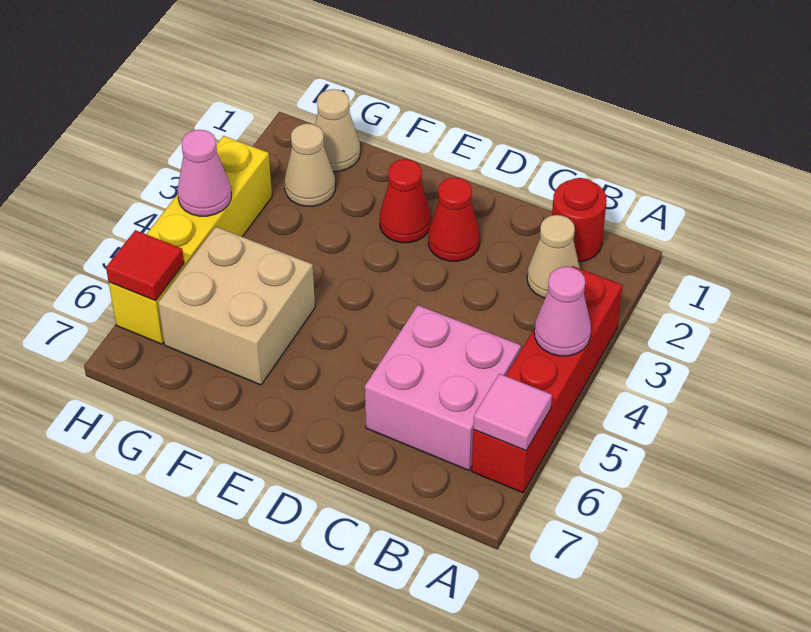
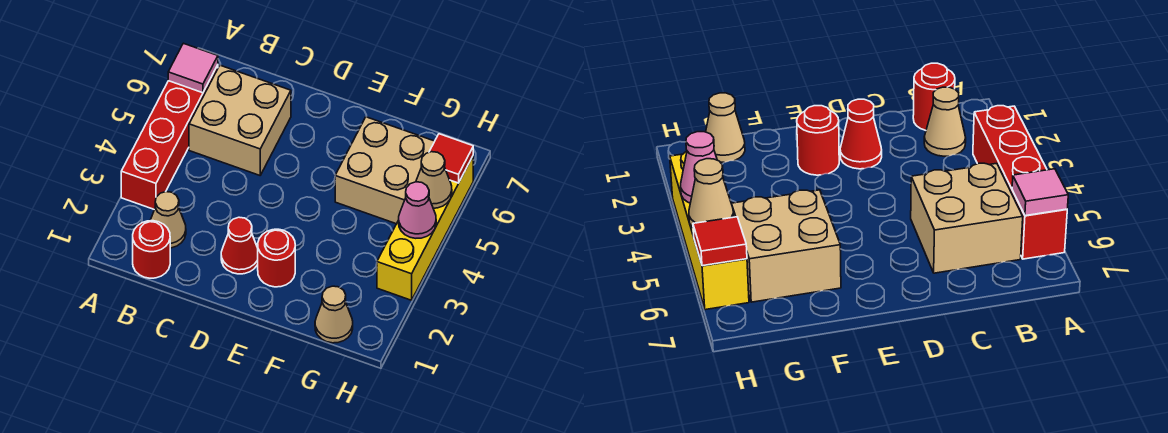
pink 1x1 cone [534,267,591,356] -> none
pink 2x2 brick [365,305,521,470] -> tan 2x2 brick [189,65,291,175]
red 1x1 cone [380,159,431,243] -> red 1x1 round brick [258,229,295,287]
tan 1x1 cone [284,124,335,206] -> tan 1x1 cone moved to [416,152,452,208]

